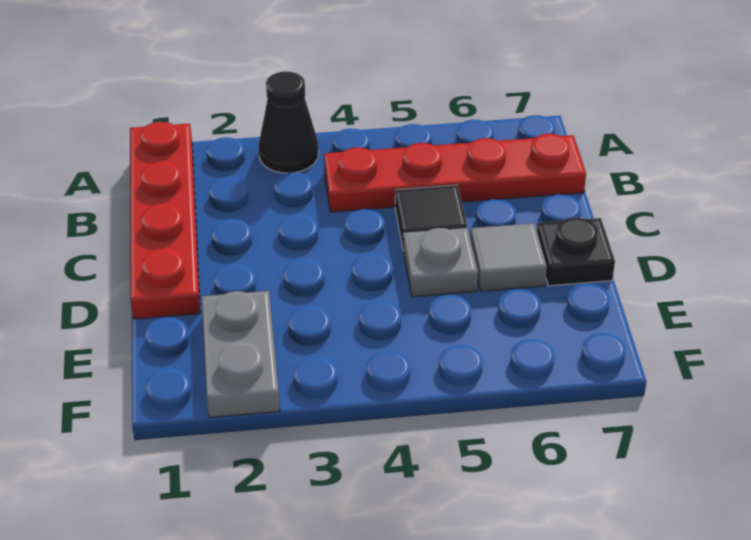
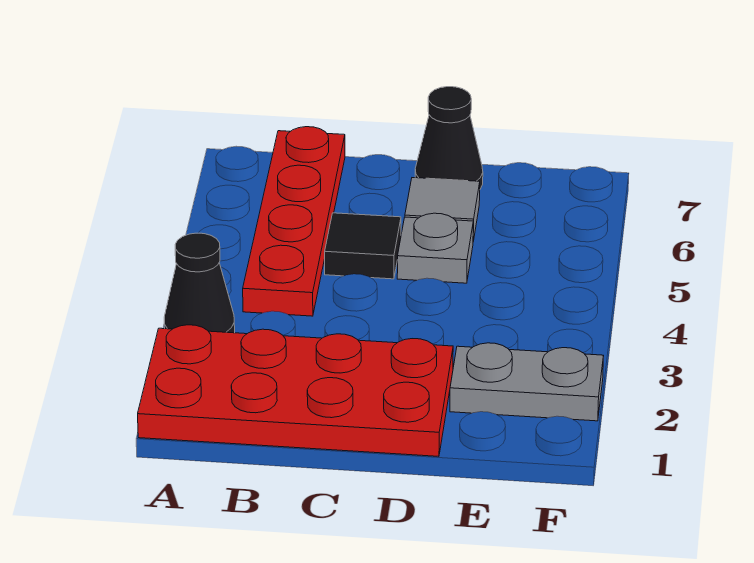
red 1x4 plate [130,122,200,319] -> red 2x4 plate [138,325,453,456]
black 1x1 plate [537,217,615,286] -> black 1x1 cone [415,87,483,189]

